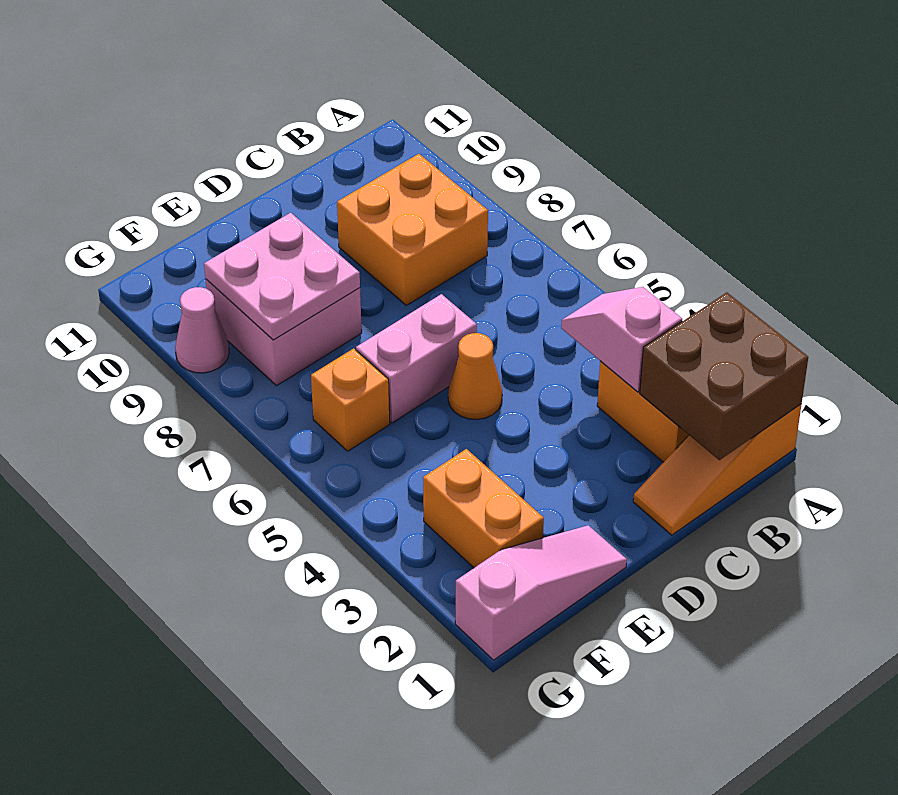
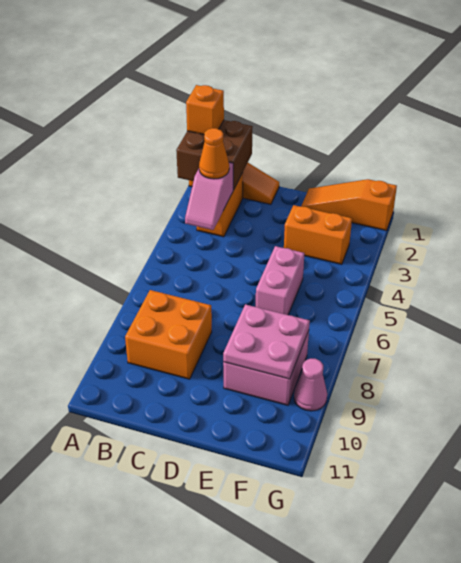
orange 1x1 cone [448,333,502,420] -> orange 1x1 cone moved to [199,128,229,179]
pink 1x2 brick [356,294,477,423] -> pink 1x2 brick turned to [256,246,304,315]
pink 1x3 slope [455,525,627,660] -> orange 1x3 slope [301,179,397,231]
orange 1x2 brick [423,449,544,568] -> orange 1x2 brick turned to [284,205,352,264]
orange 1x1 brick [311,348,390,451] -> orange 1x1 brick moved to [186,85,224,135]

